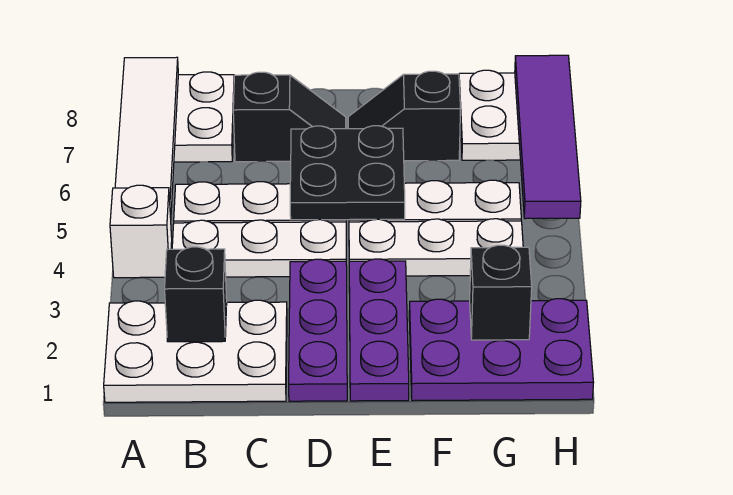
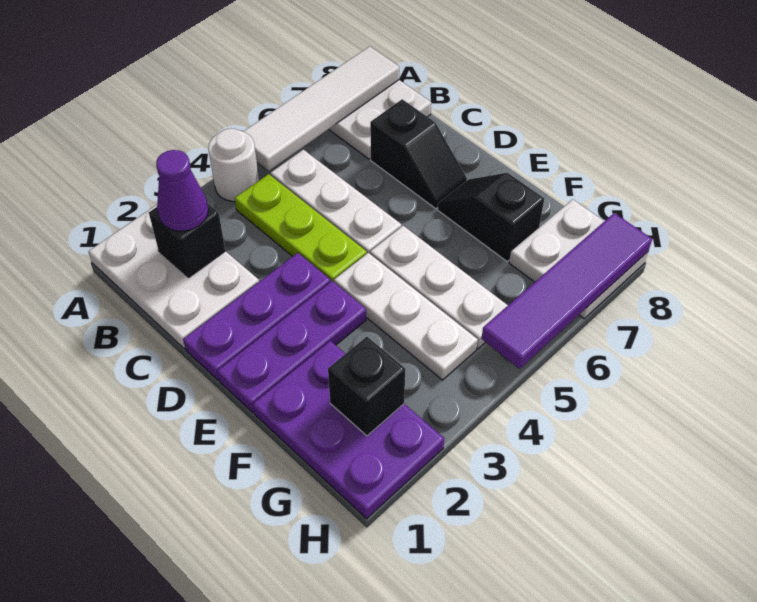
white 1x1 brick [110,185,172,278] -> white 1x1 round brick [208,129,259,202]
none -> purple 1x1 cone [156,150,208,231]
white 1x3 plate [172,220,346,277] -> lime 1x3 plate [235,174,367,282]
black 2x2 plate [290,126,405,220] -> none

